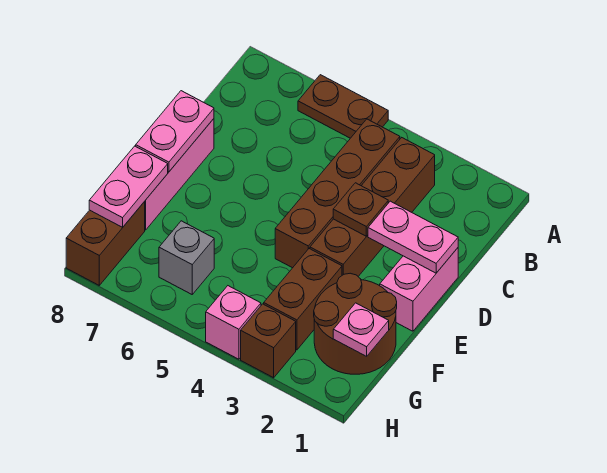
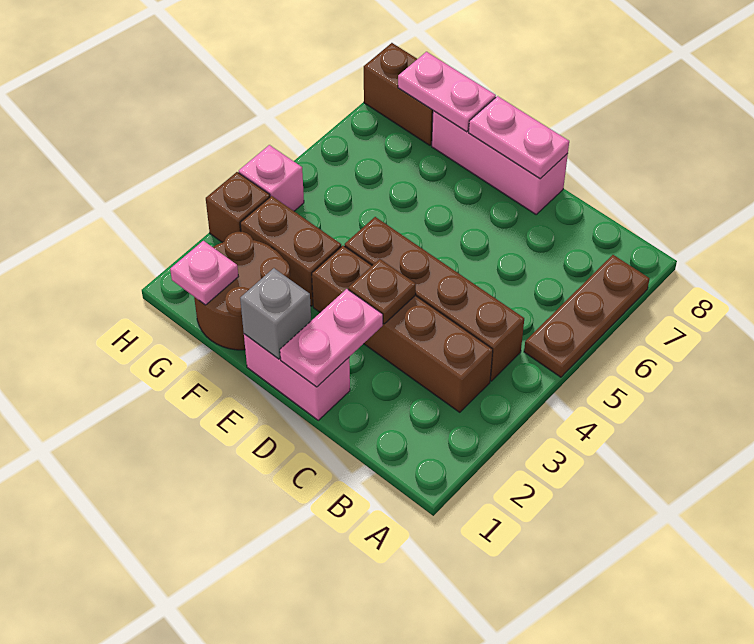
brown 1x2 plate [298,75,388,138] -> brown 1x3 plate [524,255,649,377]
grey 1x1 brick [159,221,214,294] -> grey 1x1 brick moved to [240,268,311,359]

